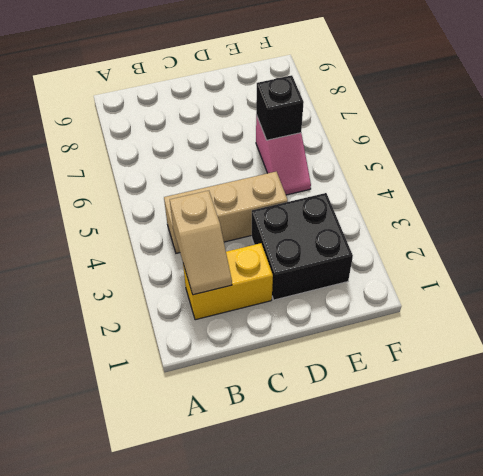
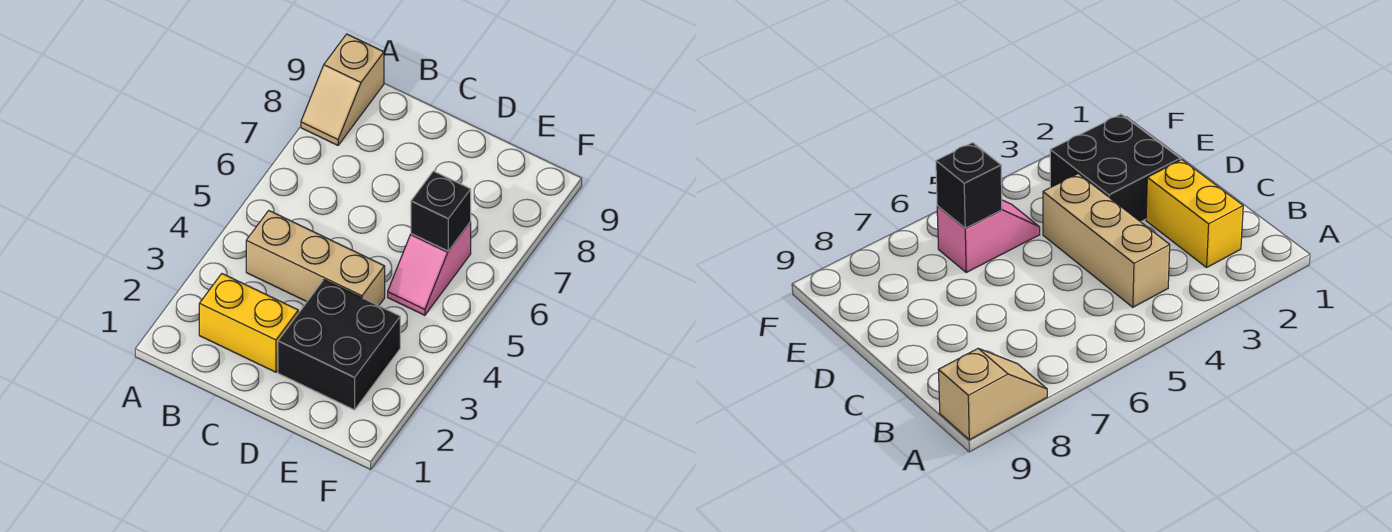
tan 1x2 slope [170,191,232,295] -> tan 1x2 slope moved to [301,34,384,145]

